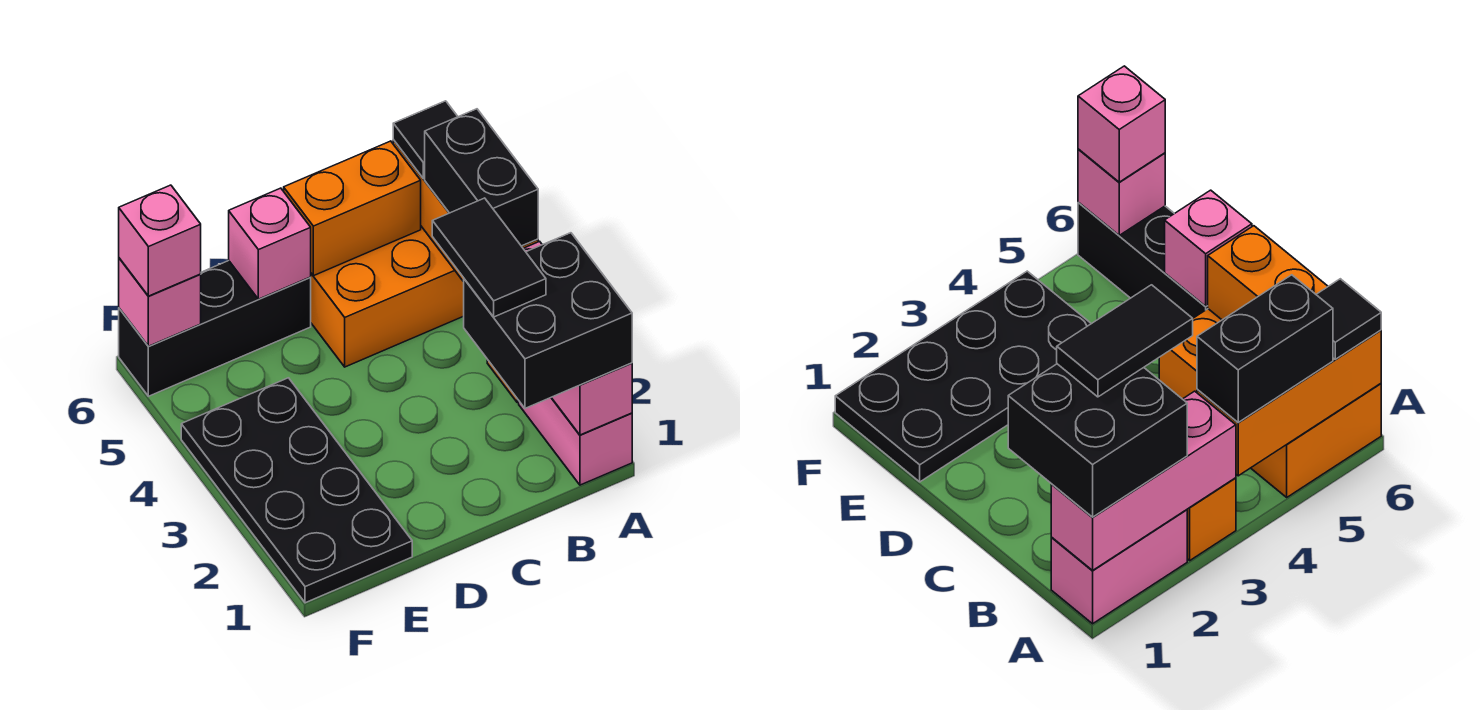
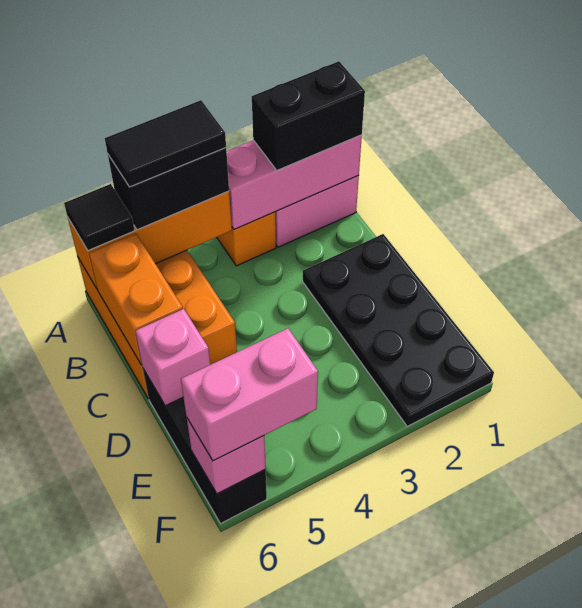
black 2x2 brick [464,233,632,408] -> black 1x2 brick [252,61,365,170]
black 1x2 tile [432,198,546,317] -> black 1x2 tile moved to [105,100,226,187]
black 2x4 plate [181,378,412,603] -> black 2x4 plate turned to [303,234,494,426]
pink 1x1 brick [119,185,201,296] -> pink 1x2 brick [181,328,318,461]

